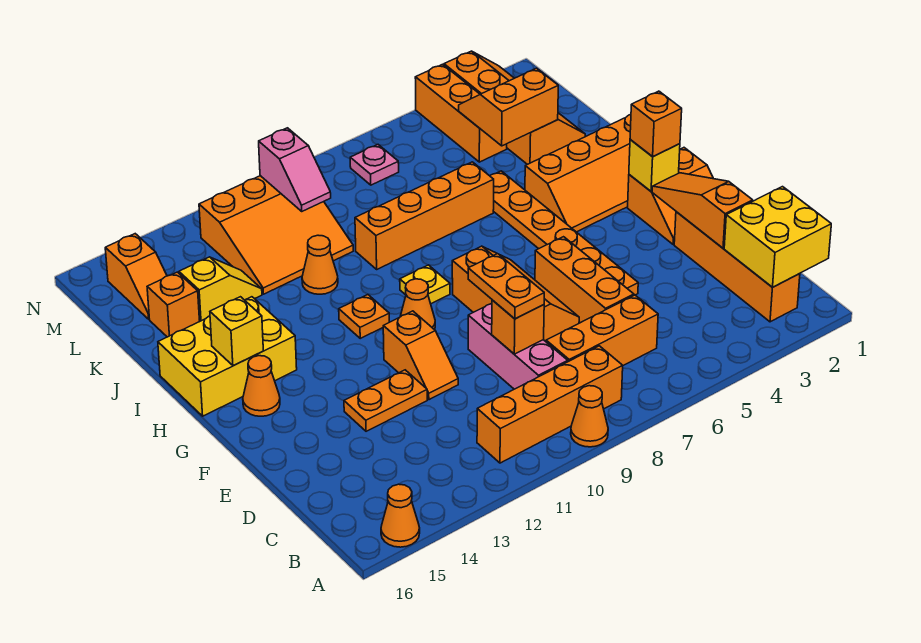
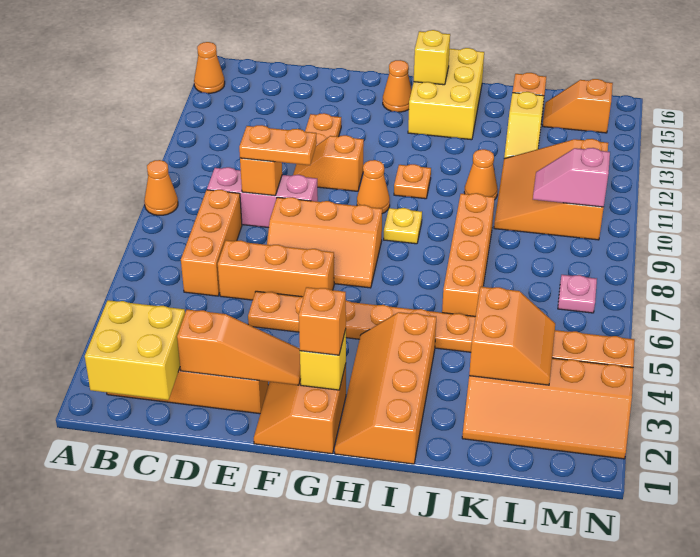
orange 1x4 brick [477,346,623,463] -> none

